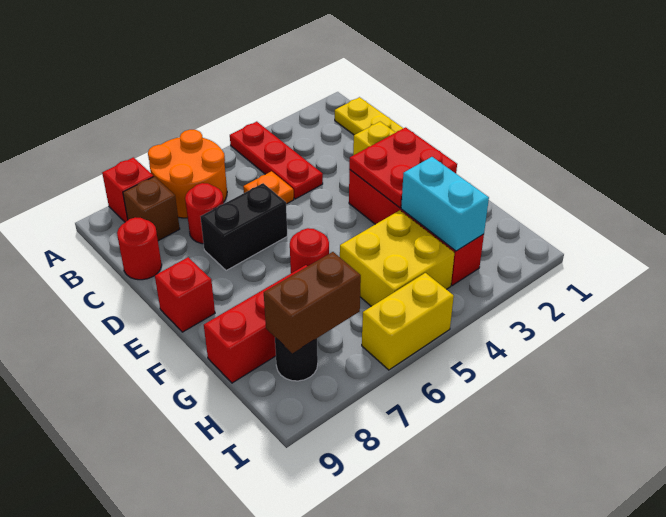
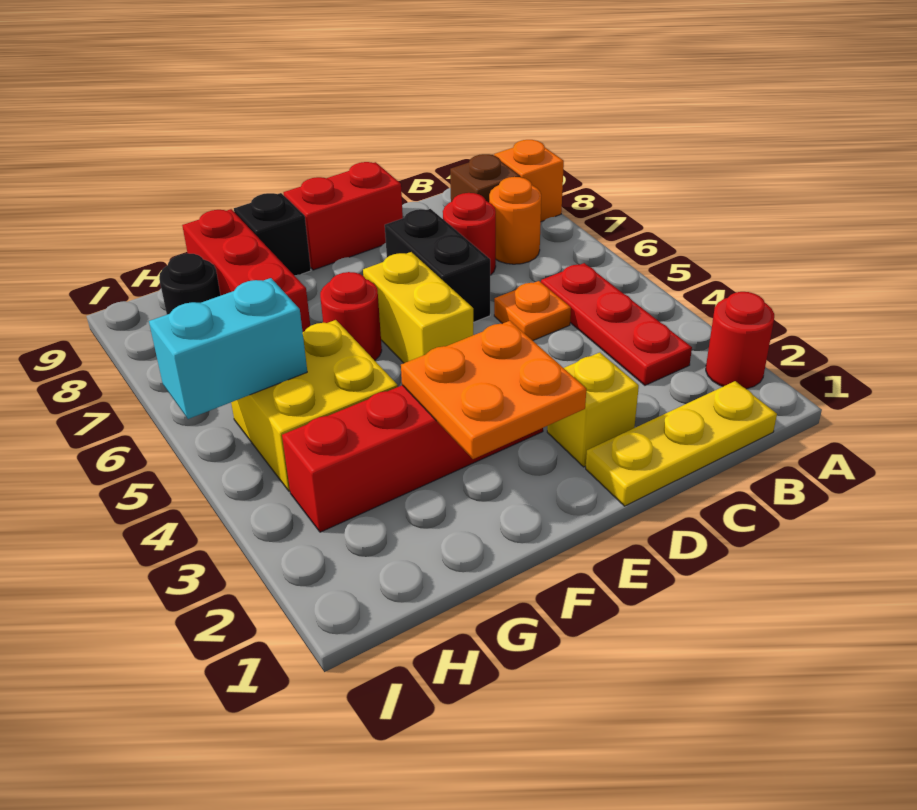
red 1x3 plate [230,122,323,199] -> red 1x3 plate turned to [541,263,692,385]
orange 2x2 round brick [148,130,227,218] -> orange 1x1 round brick [489,177,541,264]
red 1x1 brick [102,157,154,222] -> orange 1x1 brick [494,140,564,222]
red 1x1 round brick [117,217,162,280] -> red 1x1 round brick moved to [706,292,774,389]
red 2x2 plate [349,127,457,208] -> orange 2x2 plate [401,321,586,459]
red 1x1 brick [155,257,215,332] -> red 1x2 brick [284,162,403,270]
none -> black 1x1 brick [234,193,311,275]
cyan 1x2 brick [401,157,489,251] -> cyan 1x2 brick moved to [149,278,307,419]
brown 1x2 brick [264,252,361,353] -> none
yellow 1x2 brick [362,273,454,370] -> yellow 1x2 brick moved to [363,252,474,363]

